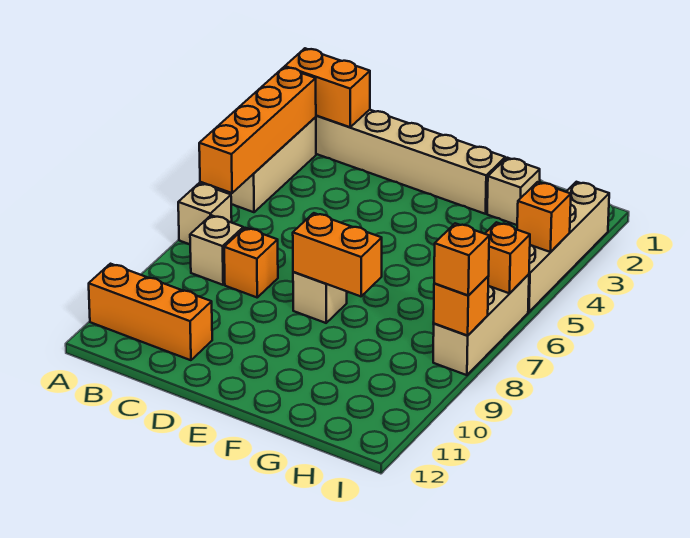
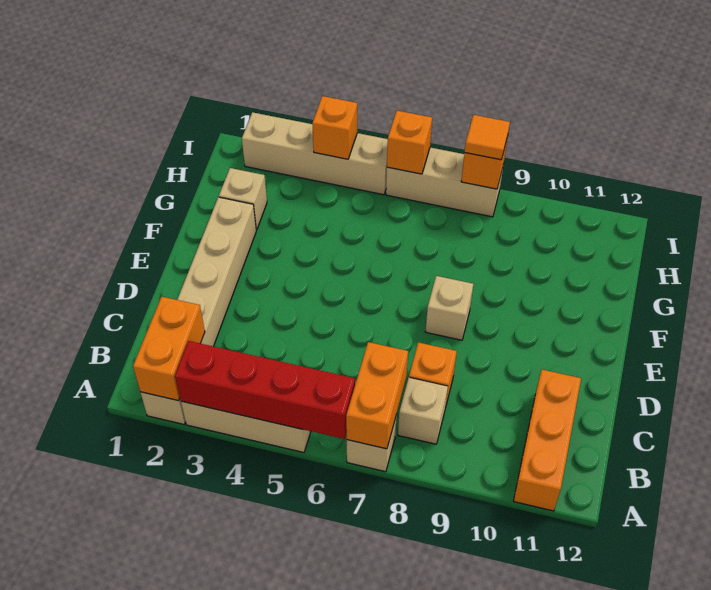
orange 1x4 brick [199,67,316,193] -> red 1x4 brick [175,341,355,439]
orange 1x2 brick [293,213,382,296] -> orange 1x2 brick moved to [346,342,408,449]
orange 1x1 brick [434,223,489,296] -> orange 1x1 tile [465,115,510,160]

